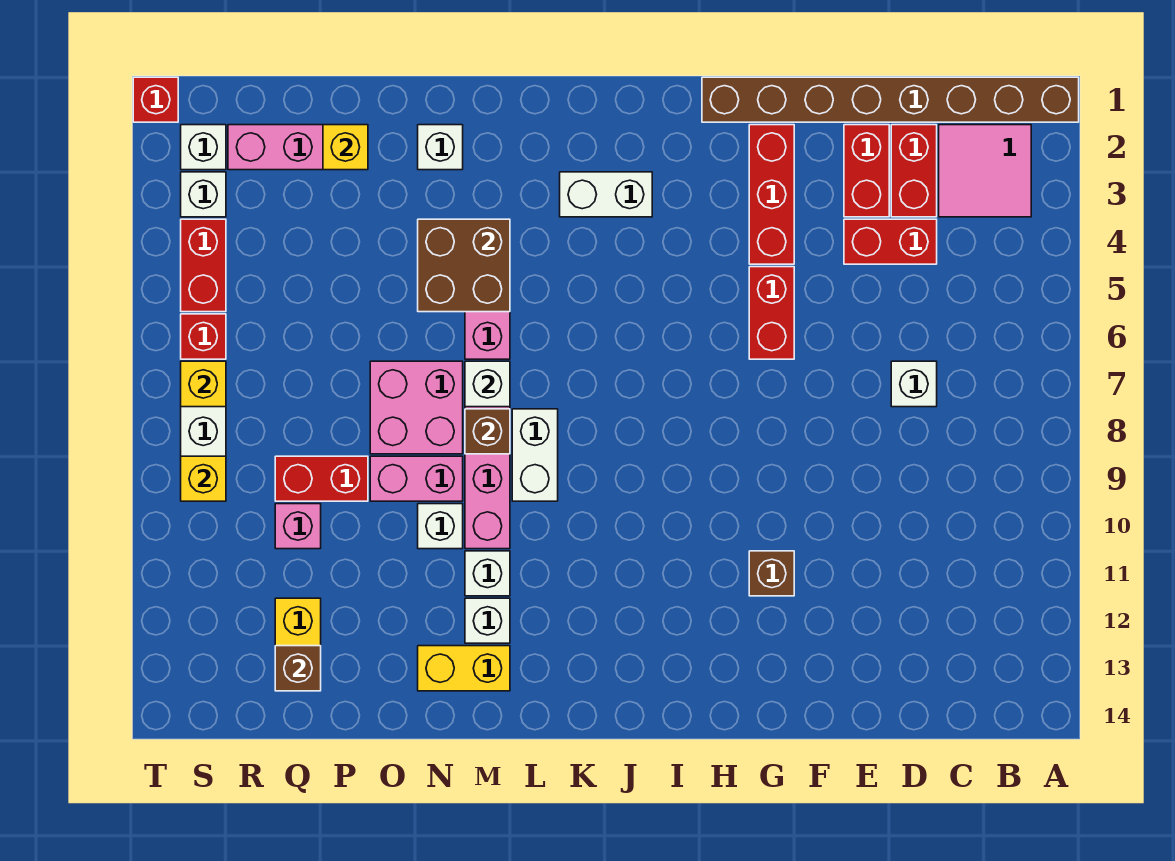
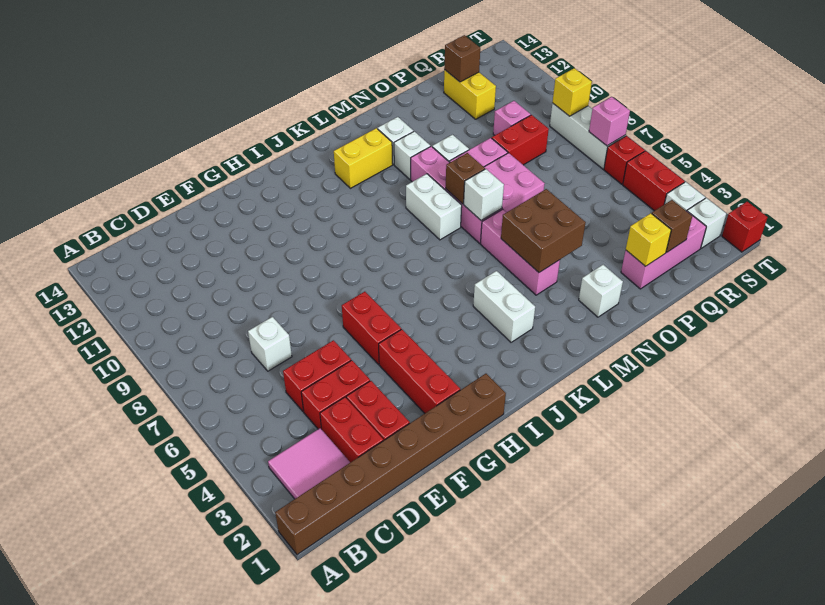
none -> red 1x2 brick [283,340,351,412]
brown 1x1 brick [749,551,794,596] -> brown 1x1 brick moved to [652,200,692,252]
white 1x2 brick [560,172,652,217] -> white 1x2 brick turned to [473,271,535,342]
yellow 1x2 brick [418,646,510,691] -> yellow 1x2 brick moved to [334,128,393,188]
yellow 1x1 brick [181,361,226,407] -> pink 1x1 brick [589,97,630,146]

